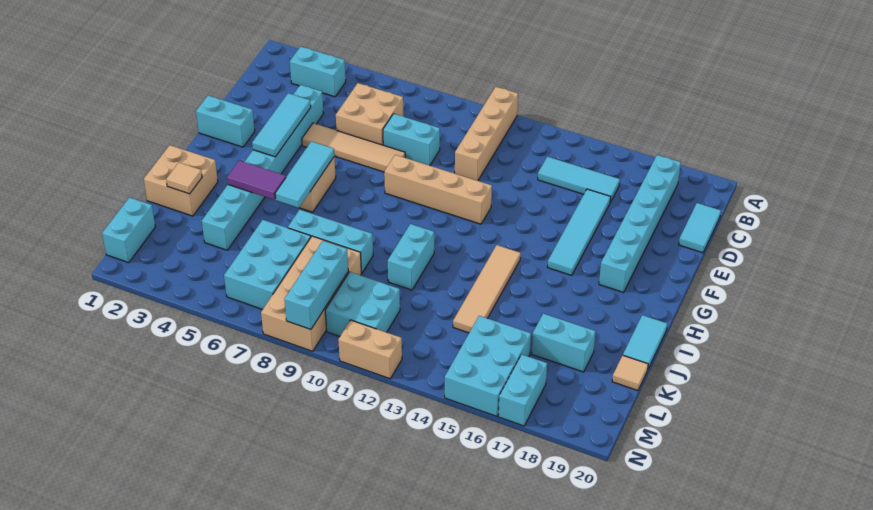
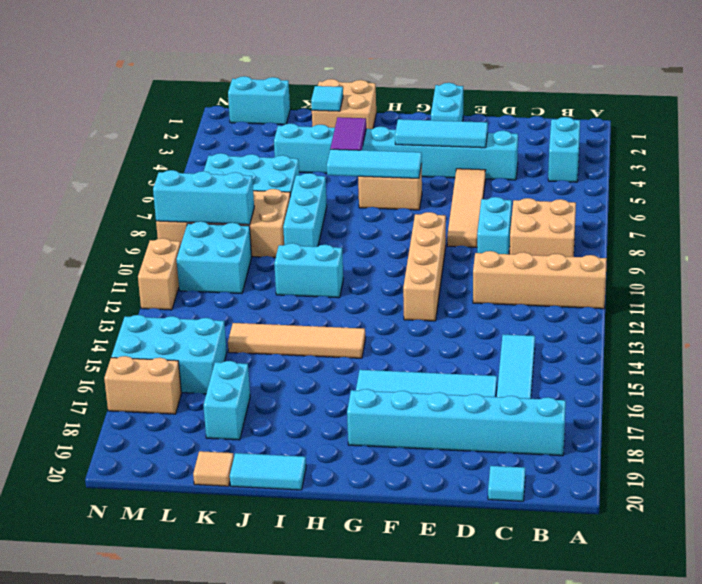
tan 2x2 brick [336,83,403,145] -> tan 2x2 brick moved to [510,198,576,257]
cyan 1x2 tile [679,203,721,253] -> cyan 1x1 tile [488,466,525,501]
tan 1x1 tile [166,163,202,194] -> cyan 1x1 tile [311,86,343,111]
cyan 1x2 brick [498,354,547,426] -> tan 1x2 brick [104,356,181,414]

